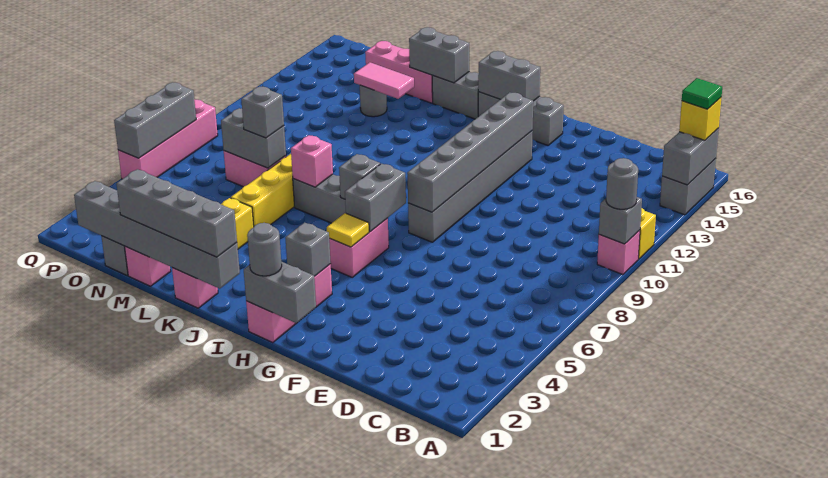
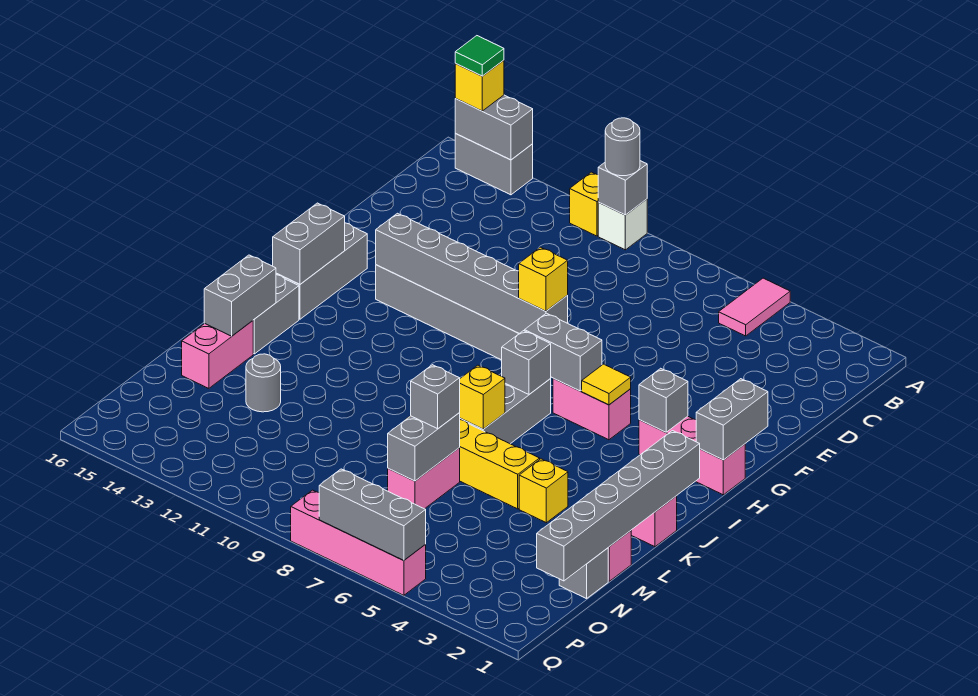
pink 1x1 brick [597,230,640,275] -> white 1x1 brick [598,199,647,250]
none -> yellow 1x1 brick [519,247,568,311]
grey 1x1 round brick [247,223,282,276] -> none
grey 1x4 brick [117,169,237,257] -> none
pink 1x1 brick [291,135,333,187] -> yellow 1x1 brick [459,365,505,429]
pink 1x2 tile [354,62,414,99] -> pink 1x2 tile moved to [719,278,790,336]
pink 1x3 brick [365,41,433,103] -> pink 1x2 brick [182,321,253,388]

